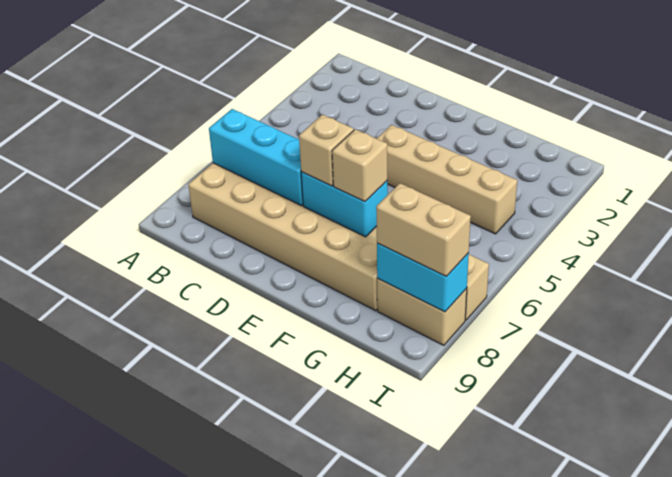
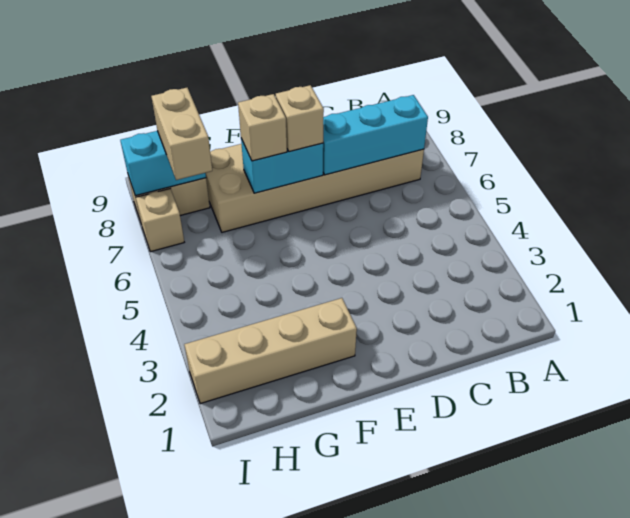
tan 1x4 brick [377,125,517,234] -> tan 1x4 brick moved to [184,298,357,404]
tan 1x2 brick [376,183,471,277] -> tan 1x2 brick turned to [151,88,212,180]

